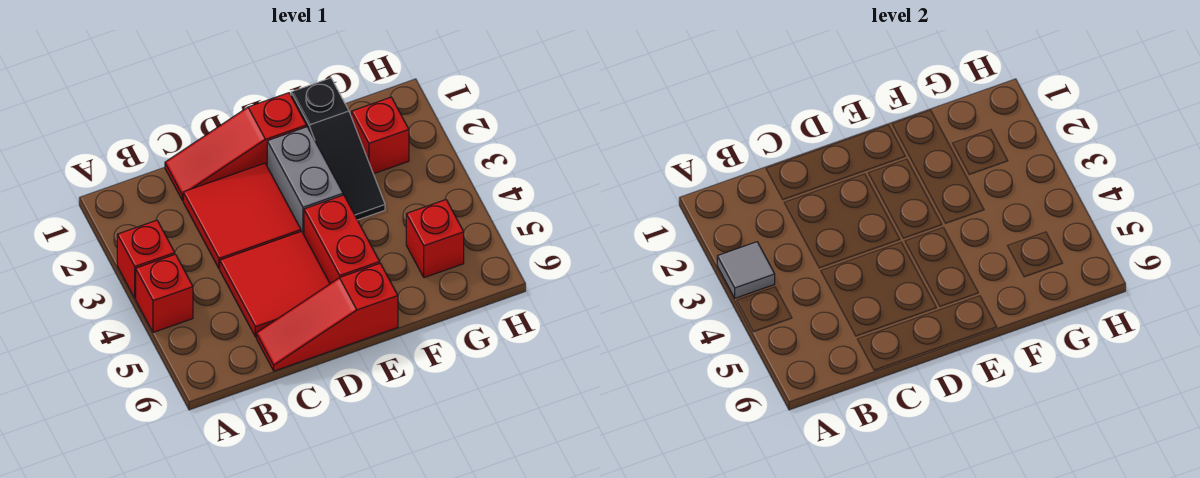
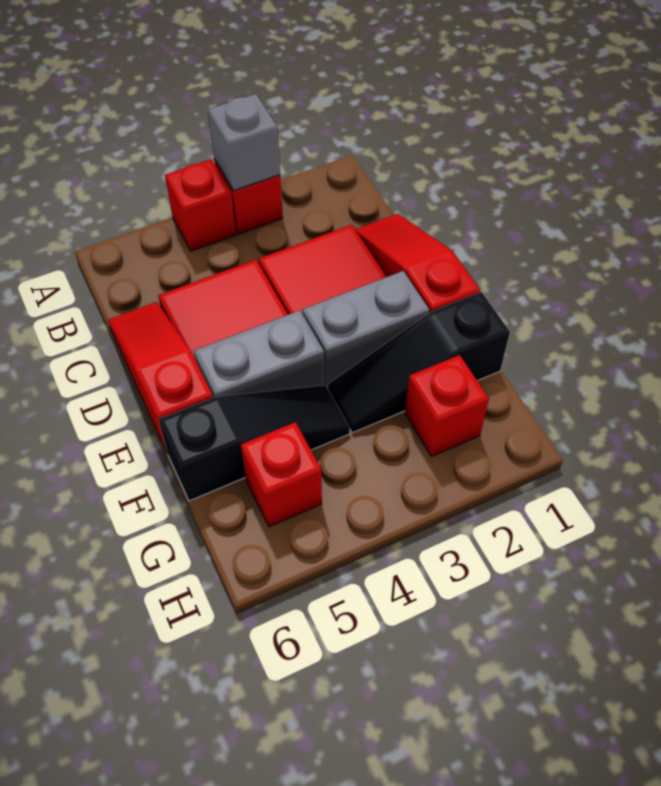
grey 1x1 tile [717,242,775,298] -> grey 1x1 brick [208,94,280,191]
red 1x2 brick [304,195,380,284] -> grey 1x2 brick [194,310,324,397]
none -> black 1x3 slope [158,385,350,501]

